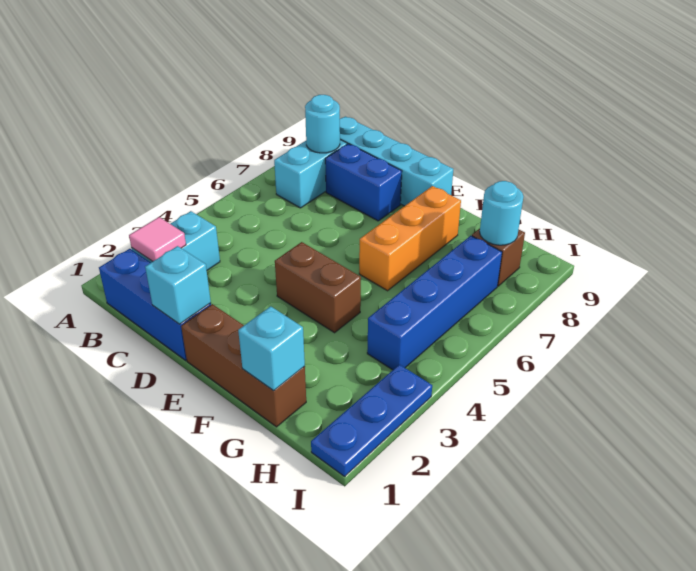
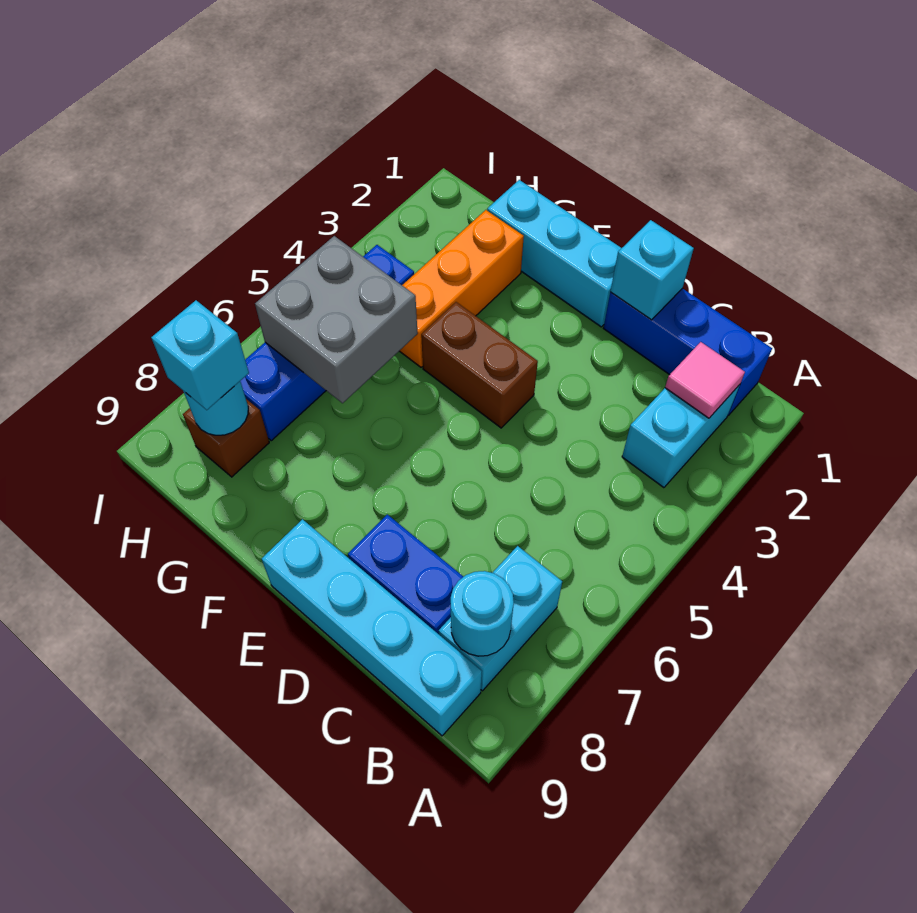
brown 1x3 brick [181,304,306,427] -> cyan 1x3 brick [487,180,621,327]
orange 1x3 brick [359,186,461,291] -> orange 1x3 brick moved to [400,210,524,367]
cyan 1x1 brick [238,306,305,391] -> cyan 1x1 brick moved to [151,300,249,410]
none -> grey 2x2 brick [255,236,418,403]
blue 1x3 plate [311,365,432,476] -> none

